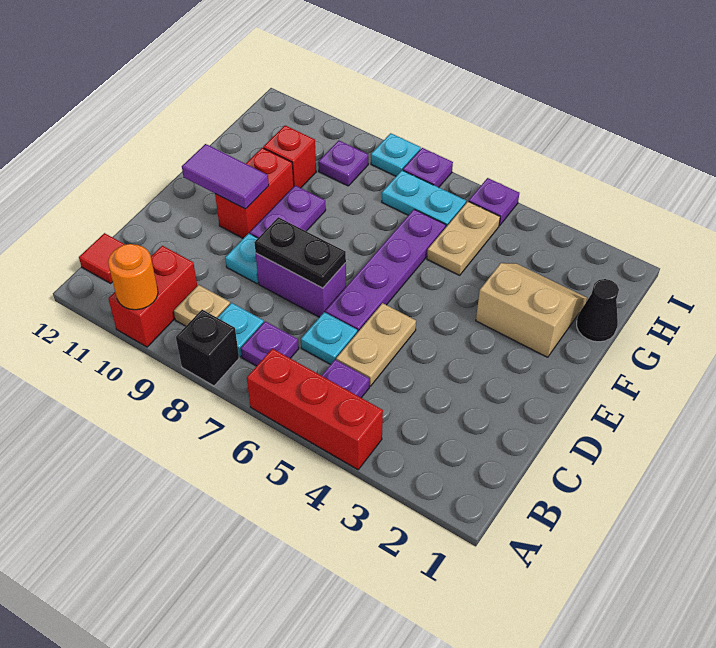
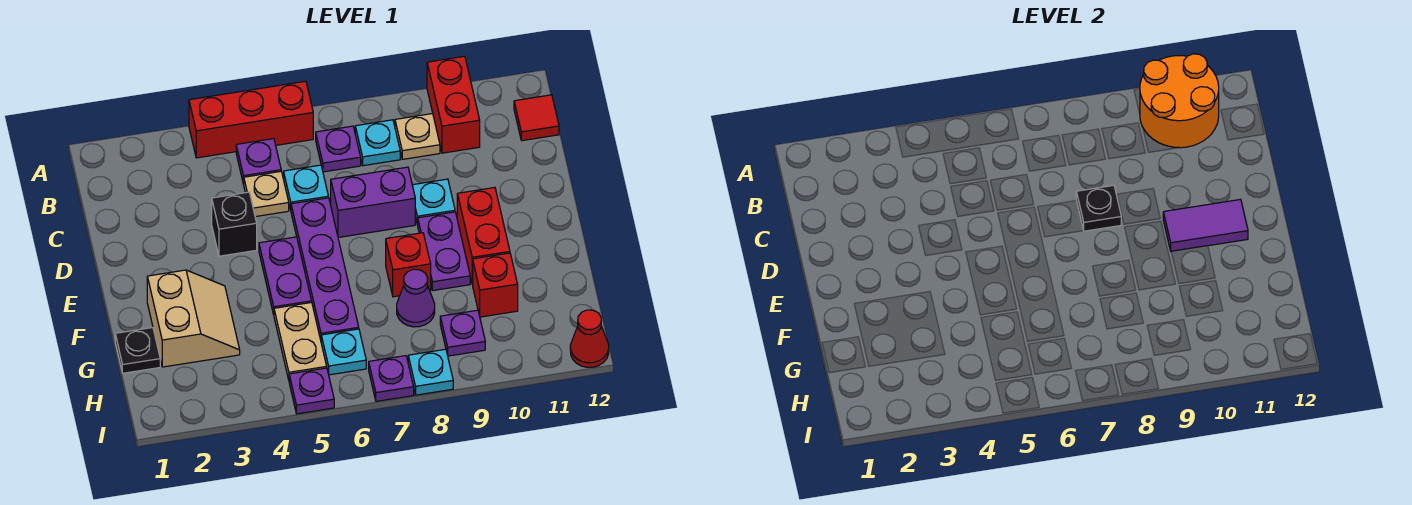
black 1x1 brick [176,310,239,386] -> black 1x1 brick moved to [212,192,257,256]
orange 1x1 round brick [108,244,158,310] -> orange 2x2 round brick [1140,54,1219,148]
tan 1x2 plate [336,303,416,386] -> tan 1x1 plate [244,171,289,217]
black 1x2 plate [254,217,346,288] -> black 1x1 plate [1076,185,1121,231]
none -> purple 1x2 plate [259,237,312,314]
tan 2x2 slope [476,263,587,357] -> tan 2x2 slope turned to [147,270,240,367]
none -> red 1x1 brick [386,233,431,297]
black 1x1 cone [577,279,619,342] -> black 1x1 plate [115,328,160,373]
none -> purple 1x1 cone [397,269,435,327]
cyan 1x2 plate [382,170,466,227] -> cyan 1x1 plate [321,329,366,375]
none -> red 1x1 cone [570,310,609,367]

